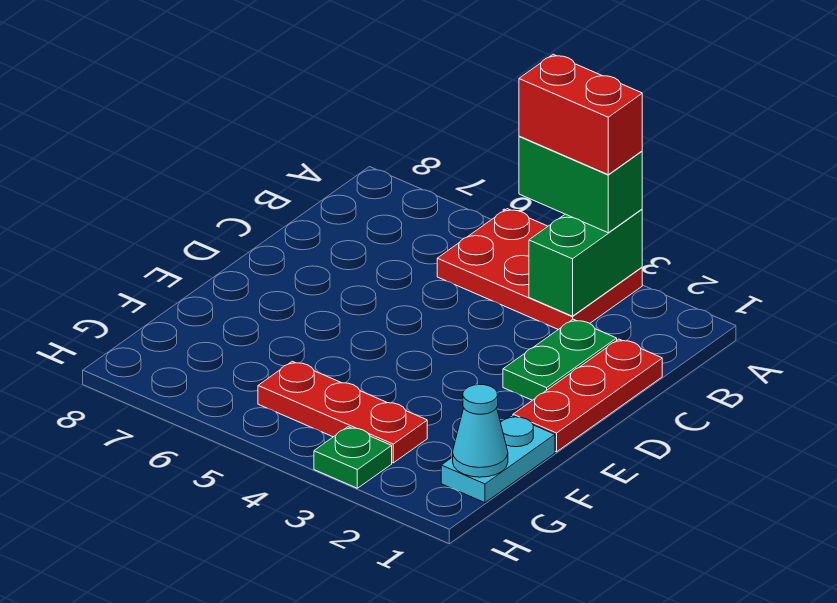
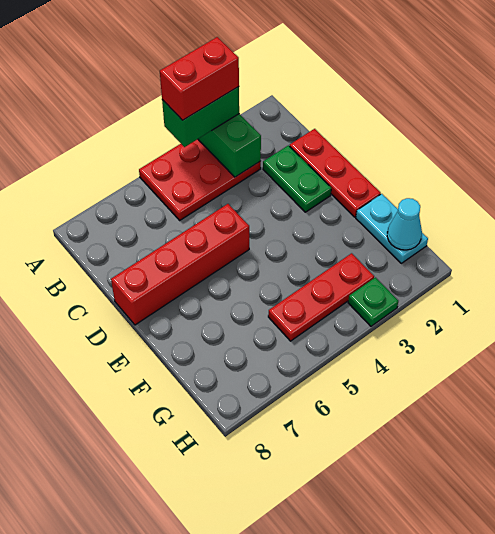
none -> red 1x4 brick [111,204,249,325]

